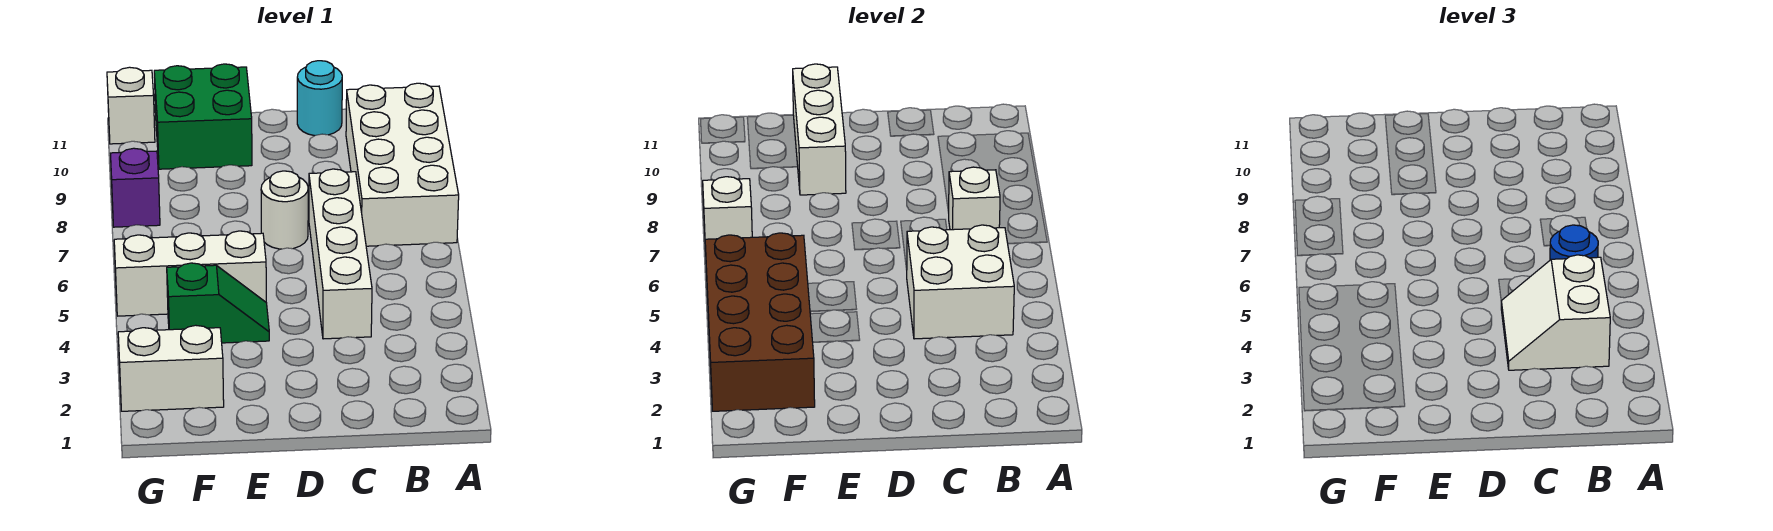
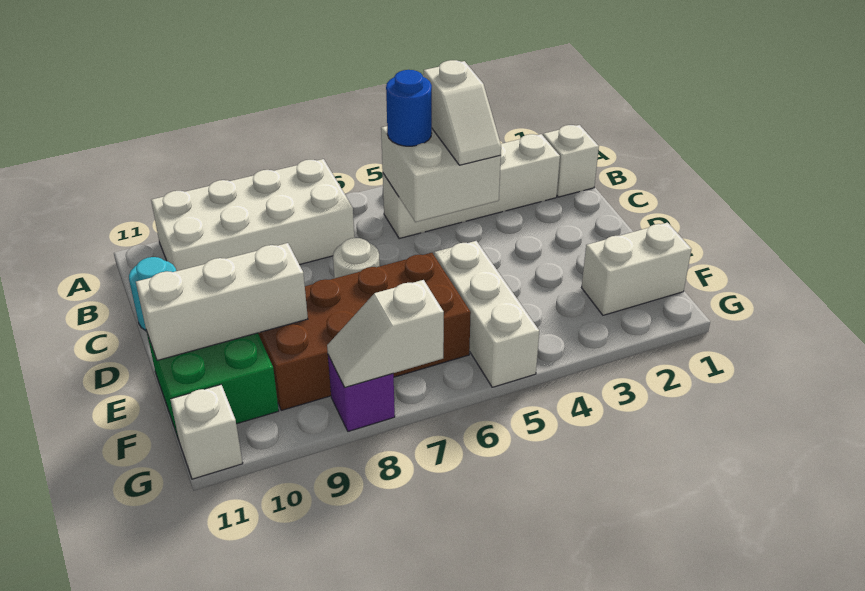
white 2x2 slope [1501,255,1610,370] -> white 1x2 slope [424,60,501,165]
white 1x1 brick [949,167,1000,230] -> white 1x1 brick moved to [543,125,599,197]
white 1x4 brick [309,169,372,339] -> white 1x4 brick moved to [383,134,560,239]
green 1x2 slope [167,263,269,343] -> none
white 1x2 brick [118,325,224,411] -> white 1x2 brick turned to [582,223,691,315]
brown 2x4 brick [705,233,815,411] -> brown 2x4 brick moved to [258,253,471,410]

